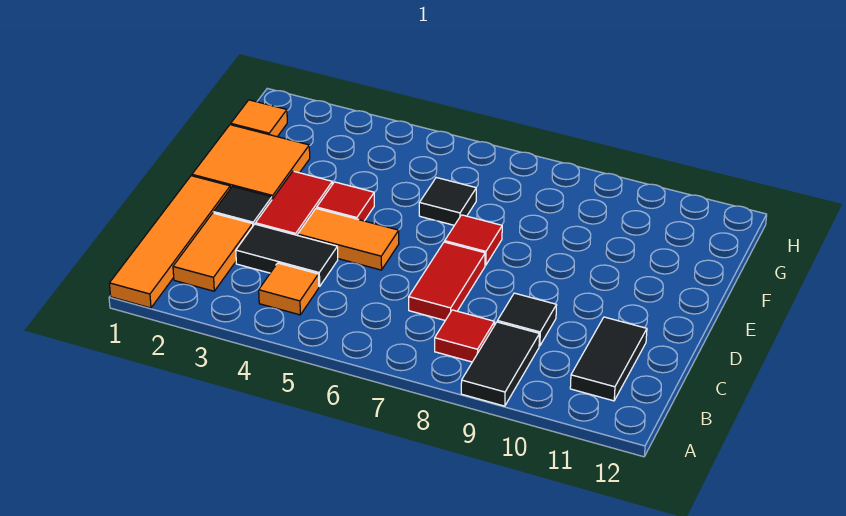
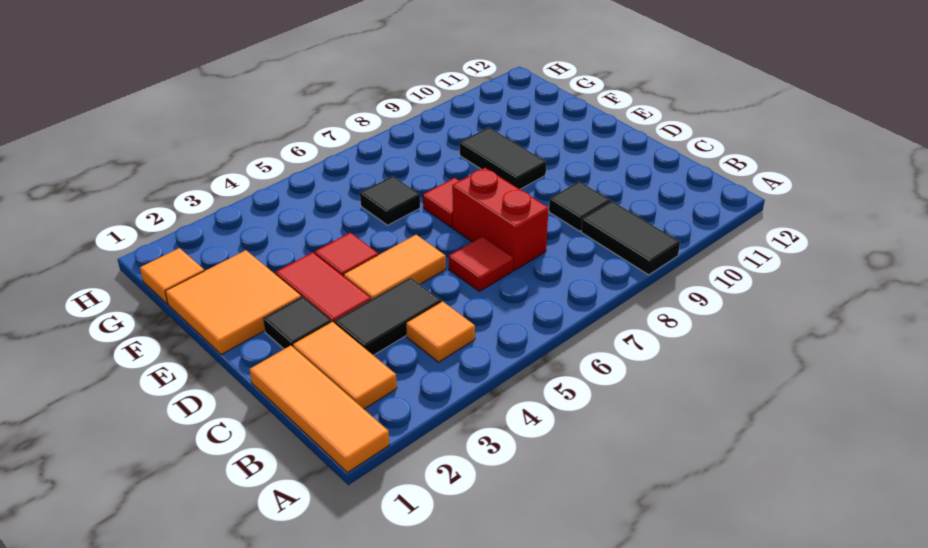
orange 1x4 tile [109,176,230,308] -> orange 1x3 tile [250,346,389,473]
red 1x1 tile [435,310,494,362] -> red 1x1 tile moved to [449,237,513,291]
black 1x2 tile [570,317,647,401] -> black 1x2 tile moved to [460,127,546,189]
red 1x2 tile [409,242,485,320] -> red 1x2 brick [452,168,549,270]

